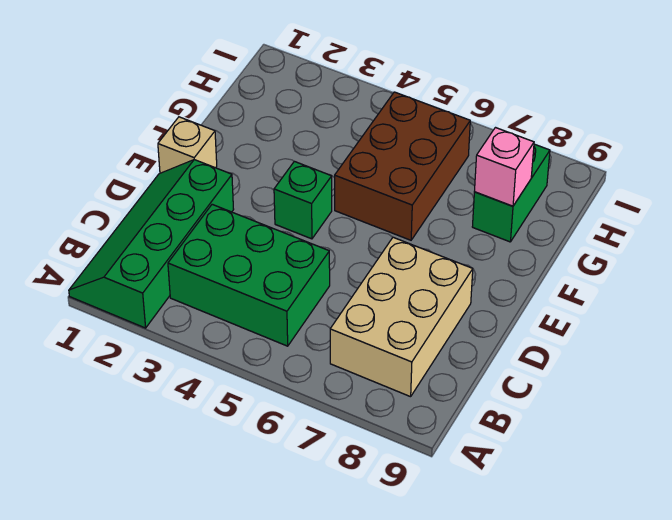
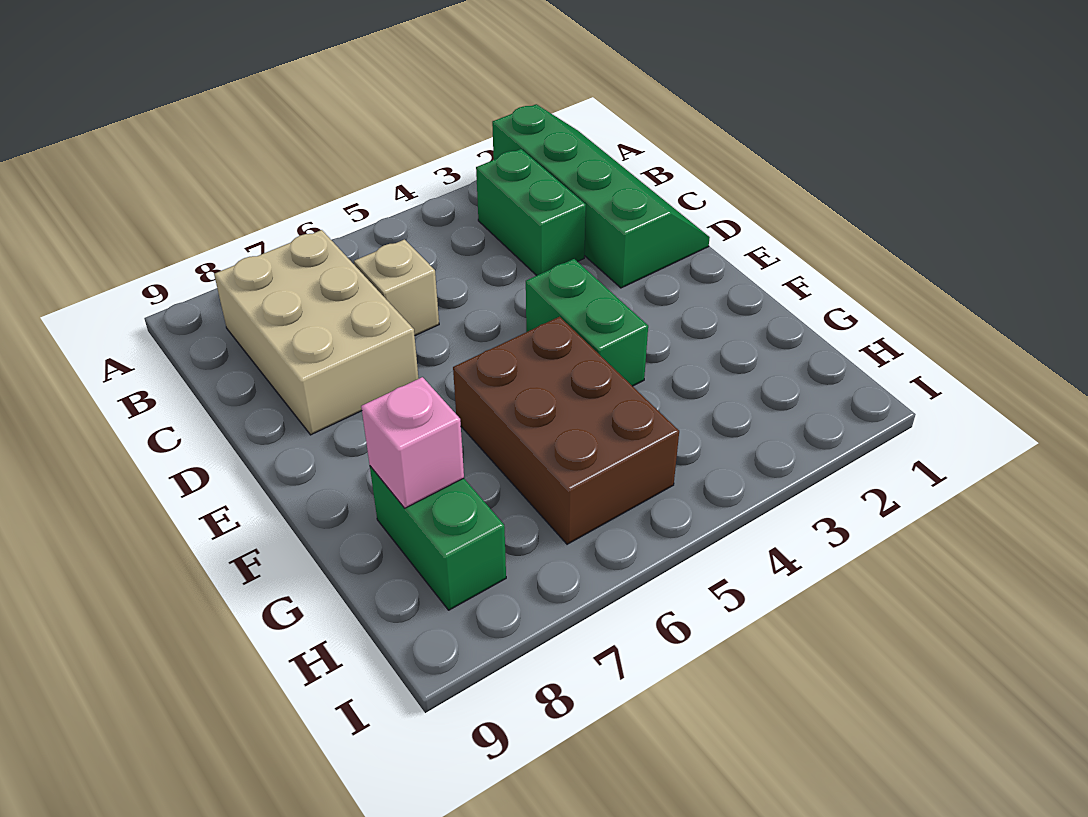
green 2x3 brick [168,204,330,346] -> green 1x2 brick [476,149,586,276]
tan 1x1 brick [158,117,217,173] -> tan 1x1 brick moved to [354,240,439,336]
green 1x1 brick [274,161,332,239] -> green 1x2 brick [526,259,648,386]

